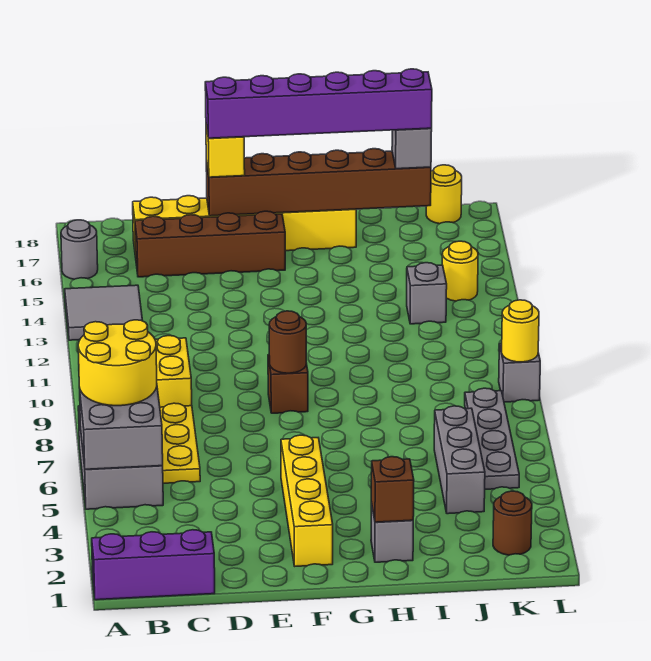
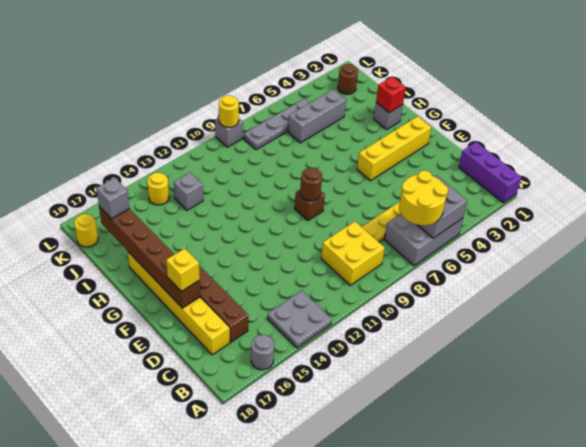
grey 2x2 tile [65,285,143,340] -> grey 2x2 plate [268,291,332,348]
purple 1x6 brick [205,69,432,138] -> none
brown 1x1 brick [371,457,414,522] -> red 1x1 brick [376,76,406,113]

